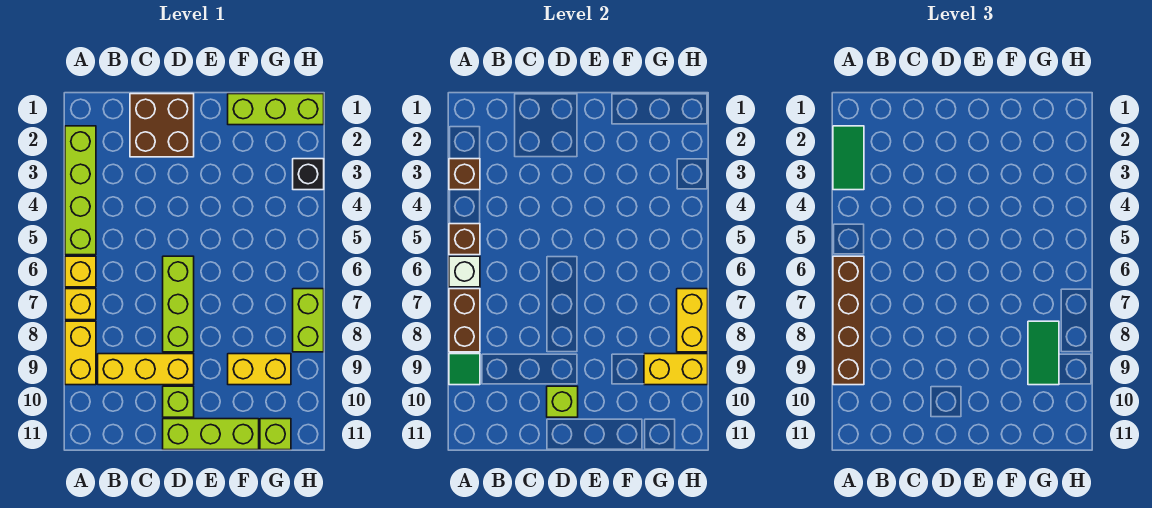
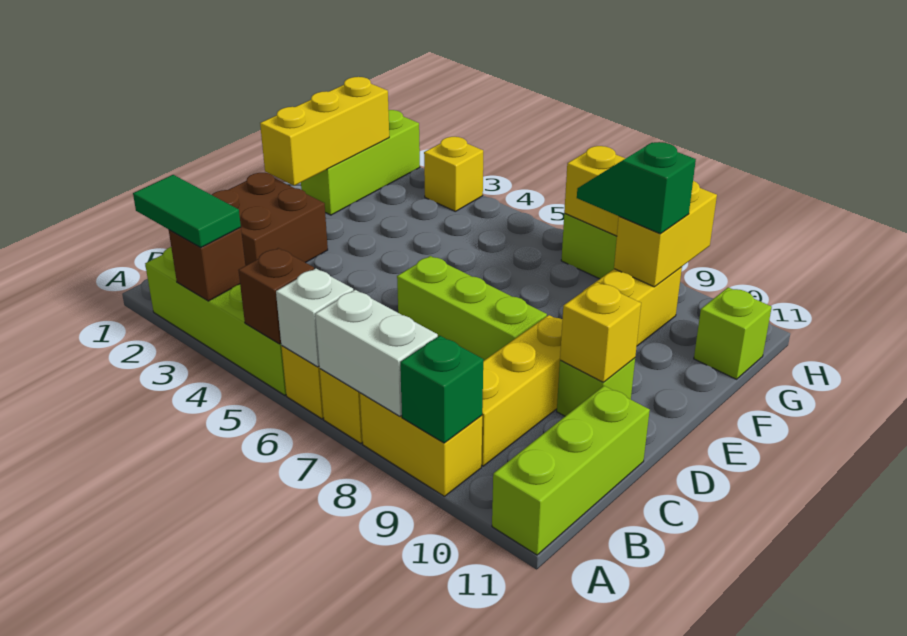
brown 1x4 brick [833,256,864,385] -> none
brown 1x2 brick [449,289,480,352] -> white 1x2 brick [315,290,438,416]
green 1x1 tile [449,354,480,385] -> green 1x1 brick [400,336,483,443]
lime 1x1 brick [547,386,578,417] -> yellow 1x1 brick [560,282,641,382]
lime 1x3 brick [163,419,259,450] -> lime 1x3 brick moved to [492,386,650,555]
none -> yellow 1x3 brick [260,77,389,186]
green 1x2 tile [1028,321,1059,385] -> green 1x2 slope [577,142,696,234]
black 1x1 brick [293,159,324,190] -> yellow 1x1 brick [424,137,483,211]

